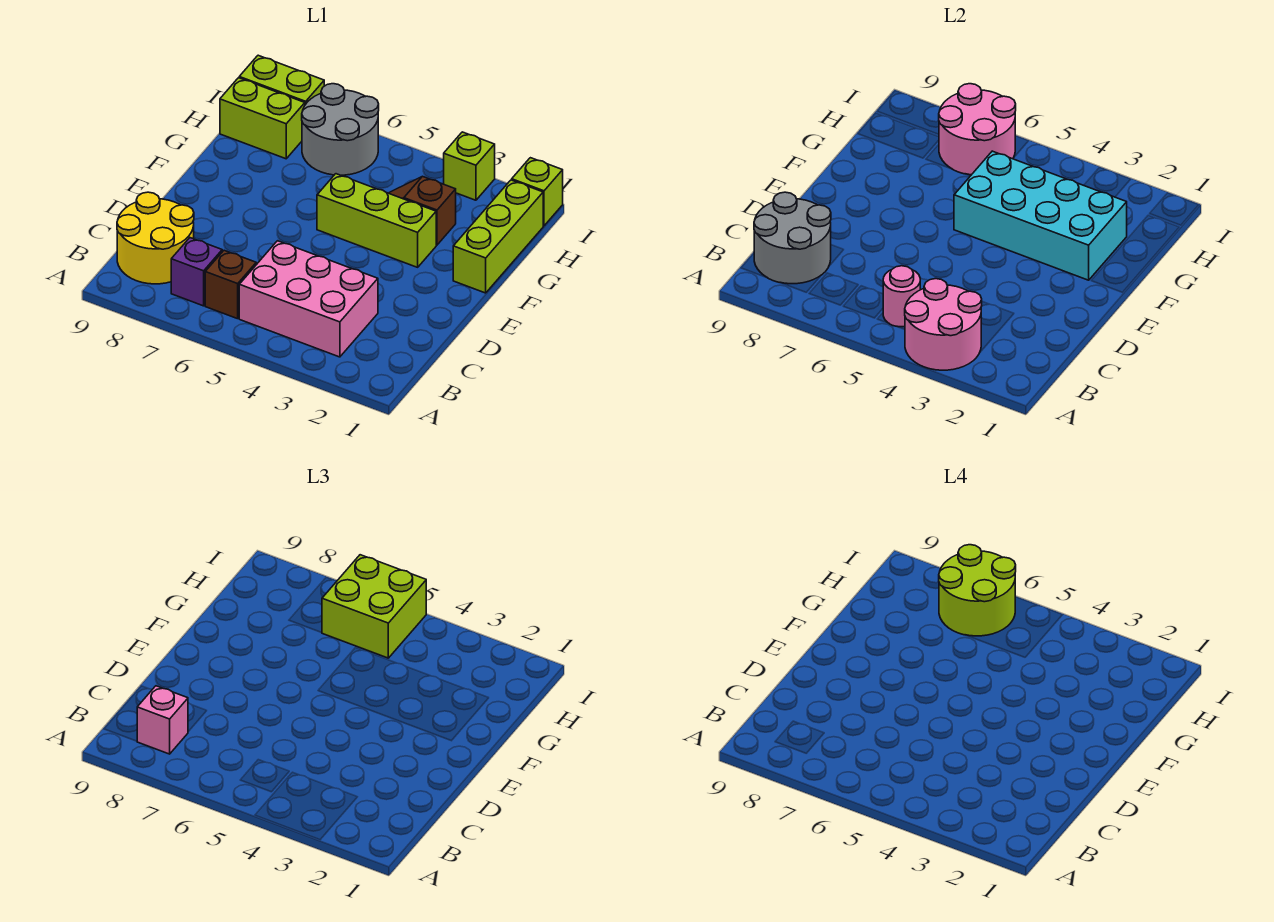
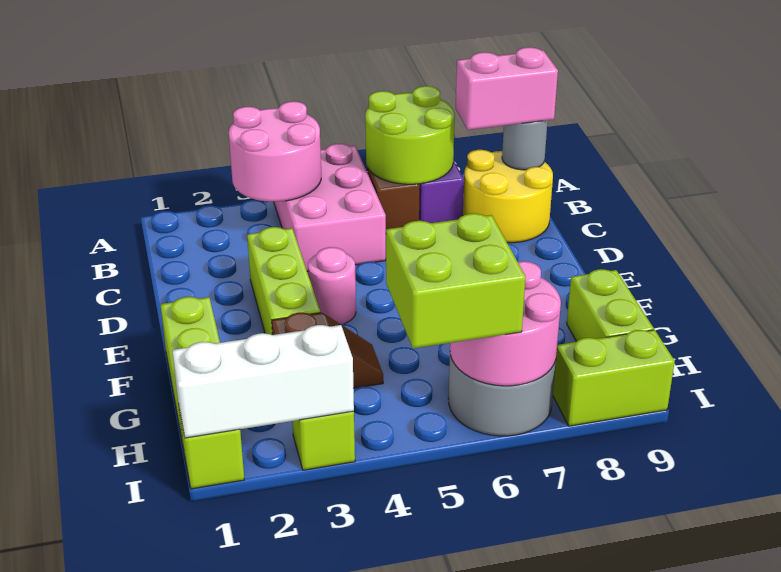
pink 2x3 brick [239,241,378,357] -> pink 2x3 brick turned to [274,144,386,272]
pink 1x1 round brick [883,266,920,327] -> pink 1x1 round brick moved to [308,247,356,324]
grey 2x2 round brick [754,192,831,284] -> grey 1x1 round brick [502,120,548,170]
pink 1x1 brick [137,686,188,754] -> pink 1x2 brick [456,47,558,130]
cyan 2x4 brick [954,151,1127,280] -> none
lime 1x3 brick [317,174,436,267] -> lime 1x3 brick turned to [247,227,320,335]
lime 2x2 round brick [939,545,1016,636] -> lime 2x2 round brick moved to [365,86,455,184]
lime 1x2 brick [220,78,305,159] -> lime 1x2 brick turned to [567,269,654,341]
none -> white 1x3 brick [172,325,354,438]

